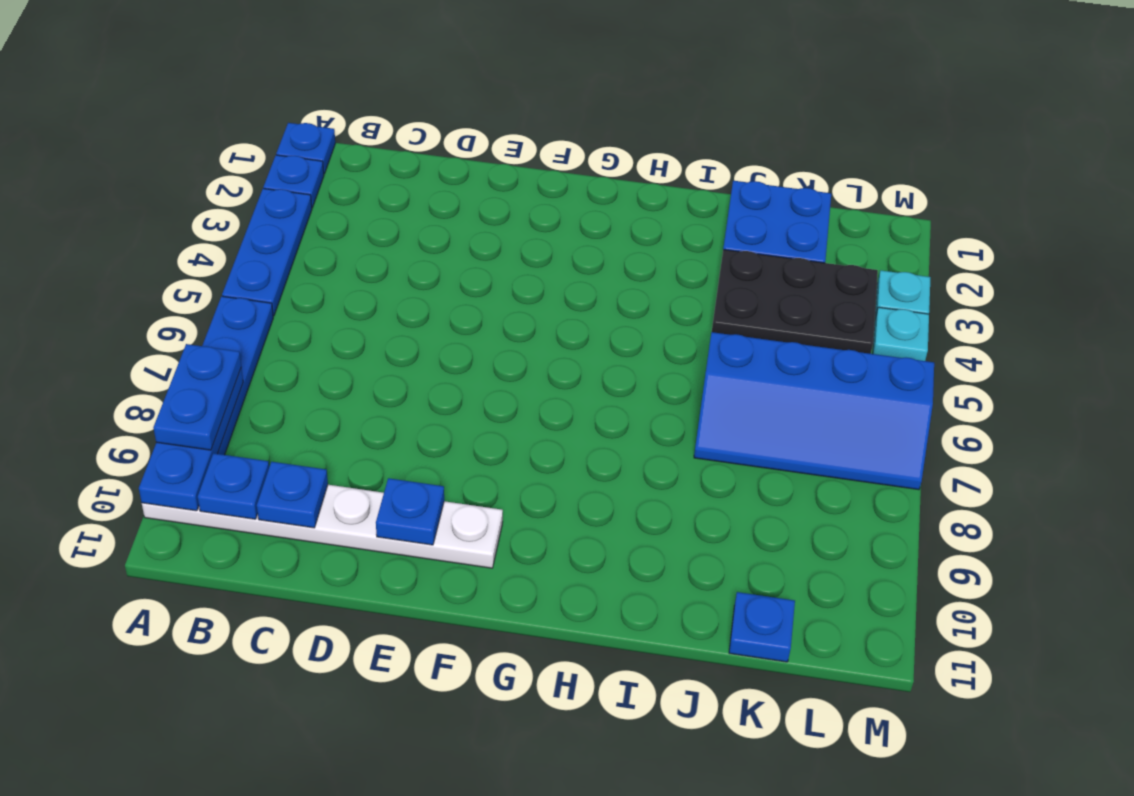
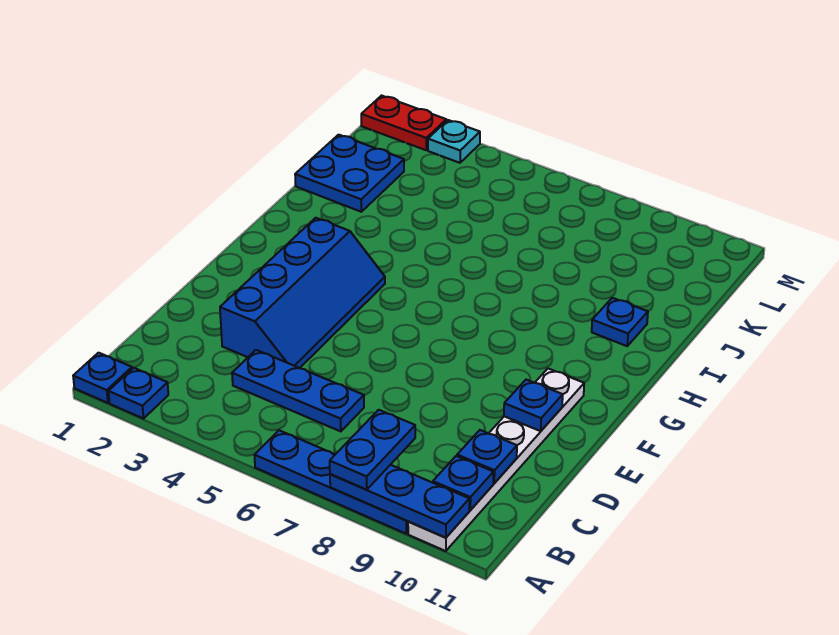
blue 1x3 plate [222,188,312,316] -> blue 1x3 plate moved to [232,350,364,431]
blue 1x2 plate [153,344,241,450] -> blue 1x2 plate turned to [330,410,415,490]
black 2x3 plate [712,250,878,354] -> none
blue 2x4 slope [694,332,934,490] -> blue 2x4 slope moved to [220,218,385,368]
blue 1x1 plate [729,592,795,662] -> blue 1x1 plate moved to [592,298,648,346]
none -> red 1x2 plate [361,96,446,150]
cyan 1x1 plate [873,307,929,361] -> none

